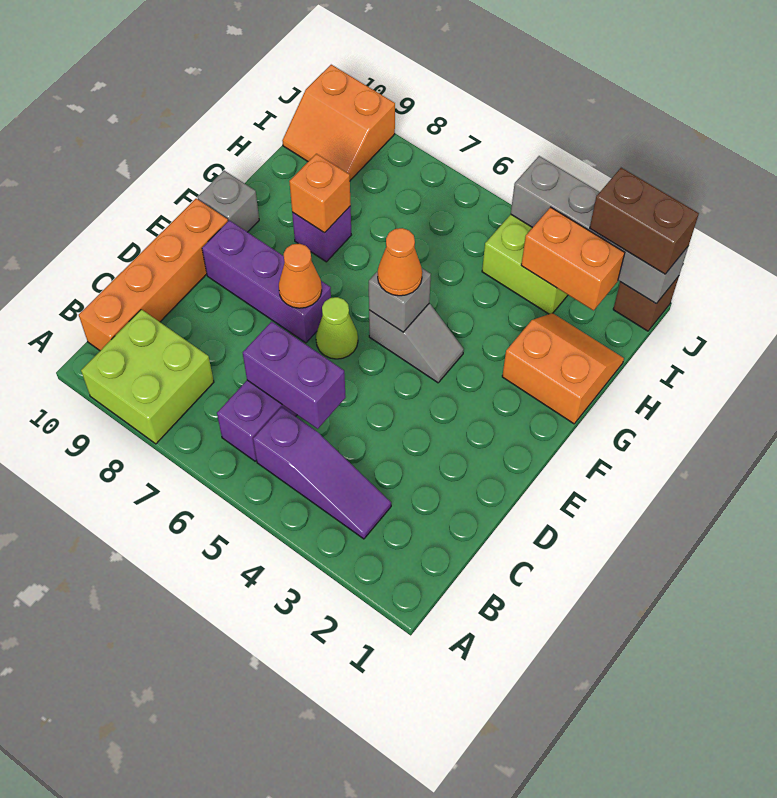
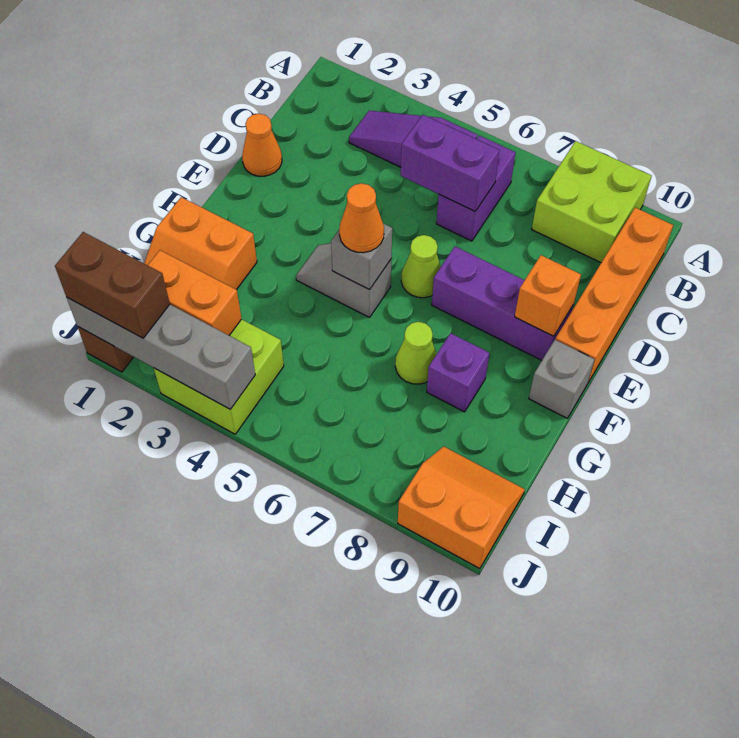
orange 1x1 cone [279,244,322,308] -> orange 1x1 cone moved to [242,114,282,176]
none -> lime 1x1 cone [395,322,437,384]
orange 1x1 brick [289,154,351,233] -> orange 1x1 brick moved to [515,255,581,336]

